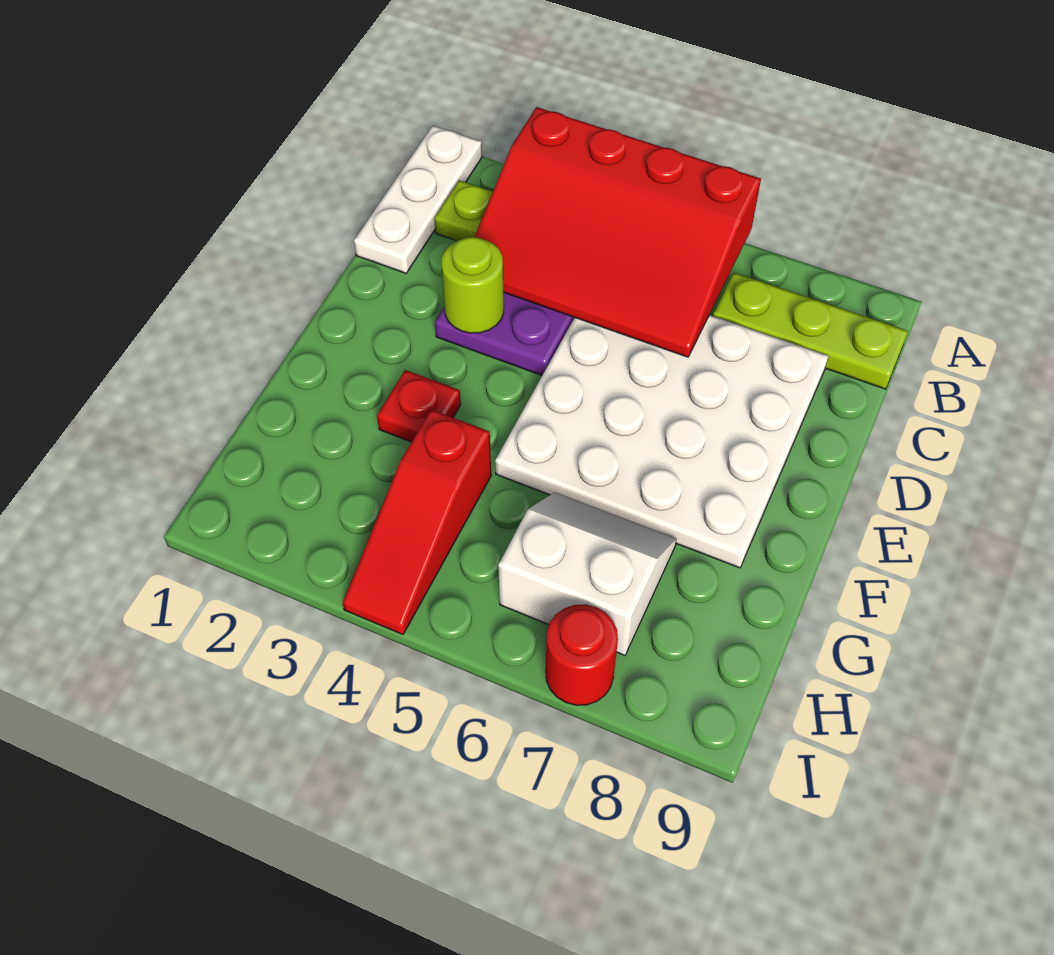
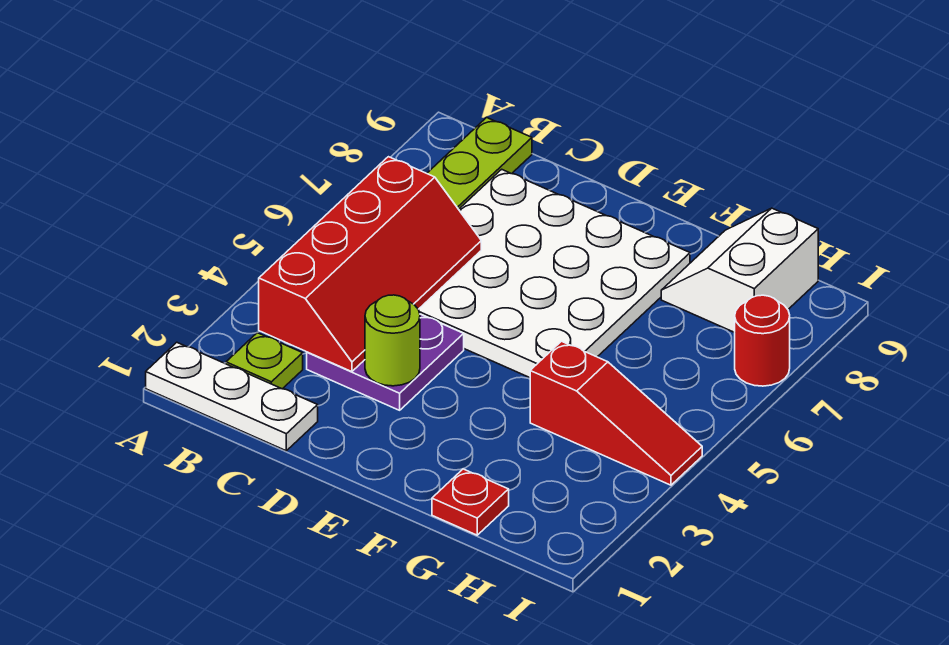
red 3x4 slope [475,107,761,357] -> red 2x4 slope [259,157,481,372]
red 1x1 plate [377,370,461,442] -> red 1x1 plate moved to [432,469,509,535]
white 2x2 slope [498,492,676,655] -> white 2x2 slope moved to [661,208,818,333]

